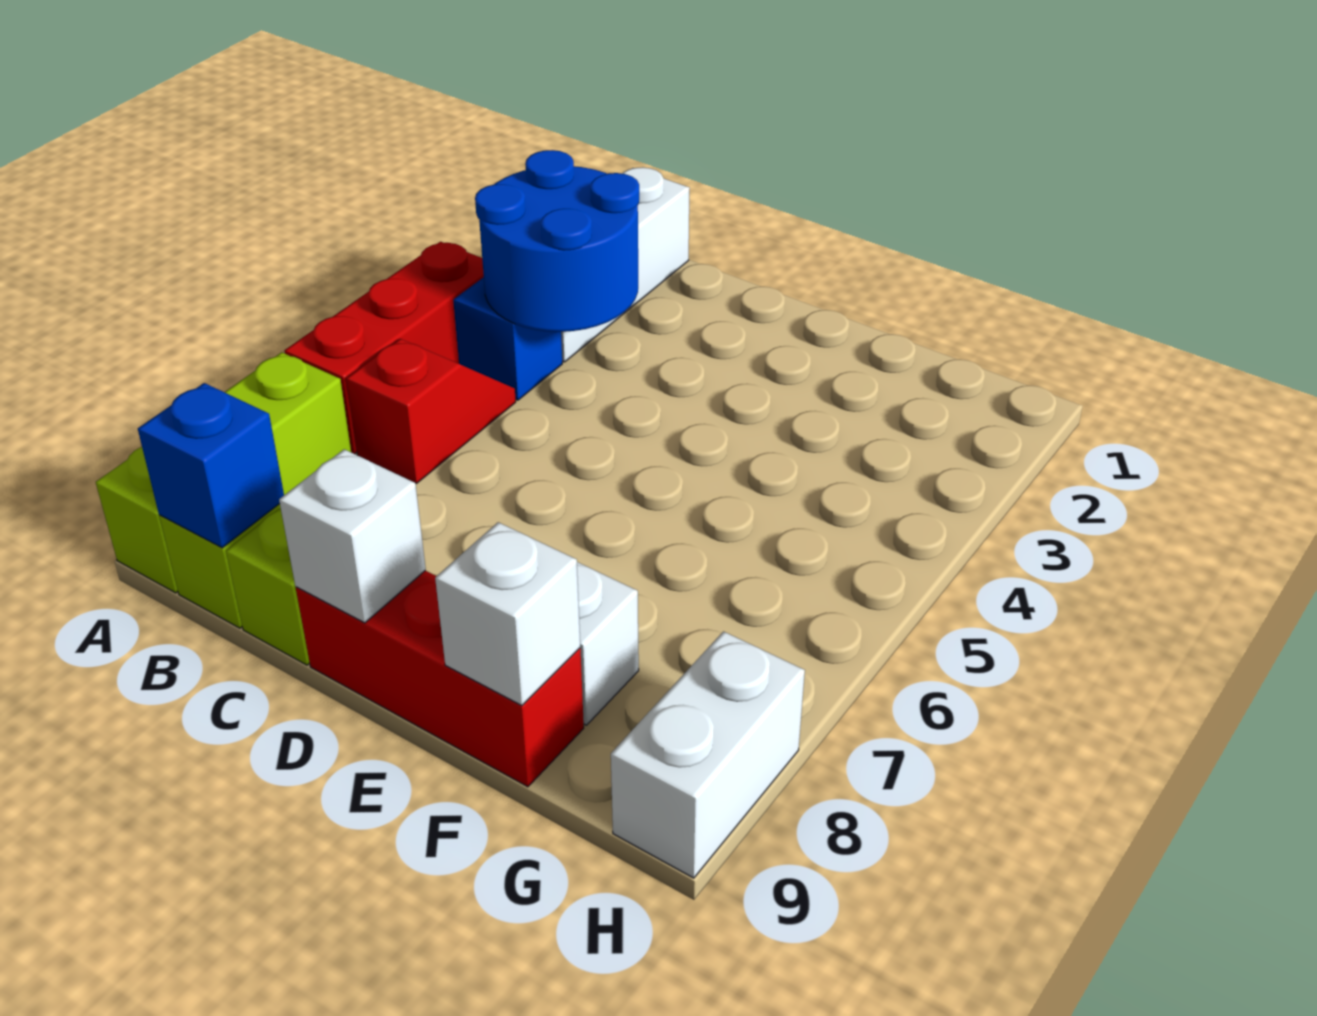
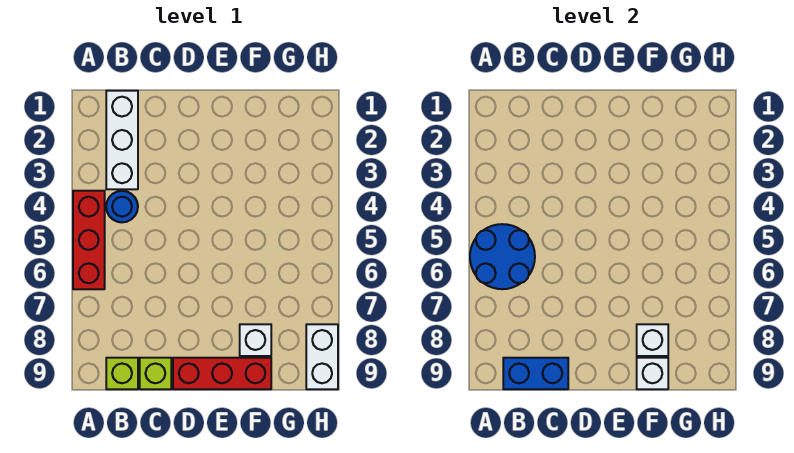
lime 1x3 brick [96,352,351,593] -> none
blue 2x2 round brick [475,150,639,332] -> blue 2x2 round brick moved to [470,224,535,289]
blue 1x1 brick [453,277,562,400] -> blue 1x1 round brick [106,191,138,222]
red 1x2 slope [346,339,516,483] -> none
blue 1x1 brick [138,383,284,548] -> blue 1x2 brick [503,358,568,389]
white 1x1 brick [279,449,426,623] -> white 1x1 brick moved to [637,324,668,356]

